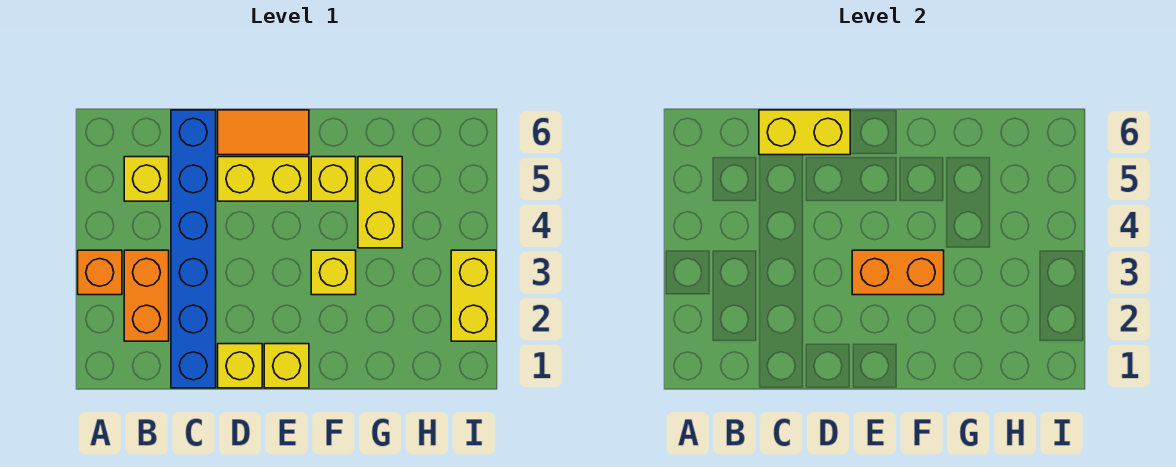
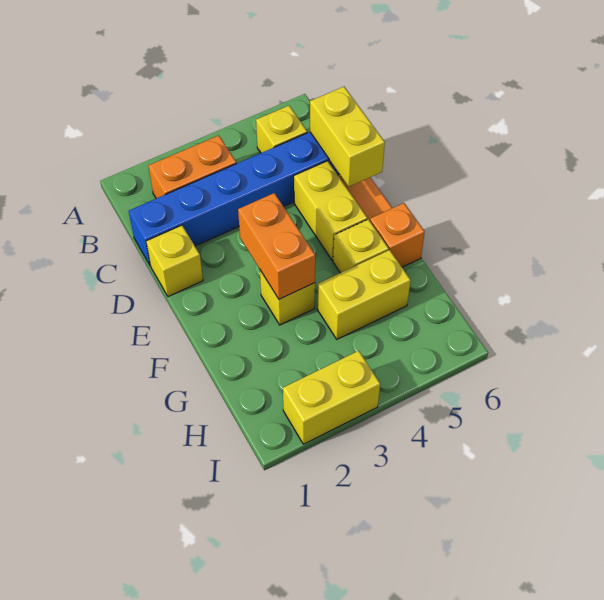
orange 1x1 brick [78,250,122,295] -> orange 1x1 brick moved to [370,203,425,267]
yellow 1x1 brick [264,344,309,388] -> none

